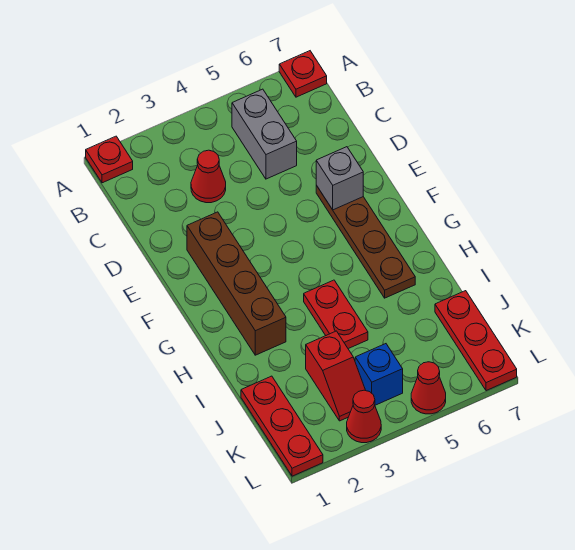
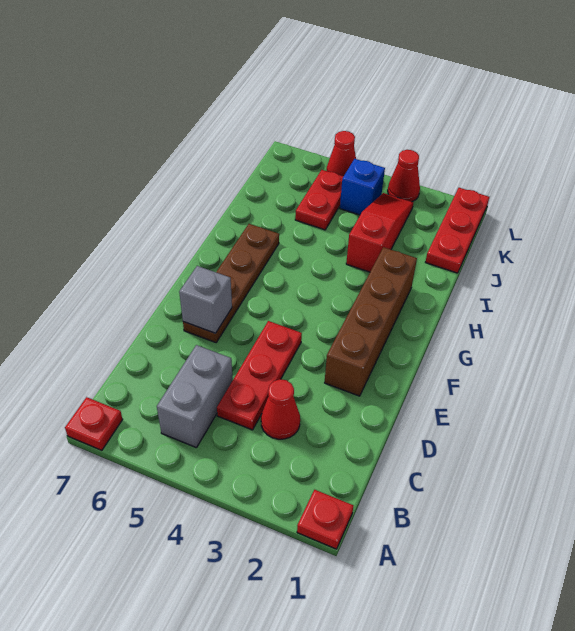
red 1x2 plate [304,280,368,349] -> red 1x2 plate moved to [295,170,343,230]
red 1x2 slope [306,331,366,421] -> red 1x3 slope [346,193,413,272]
red 1x3 plate [435,291,517,391] -> red 1x3 plate moved to [217,321,302,430]

